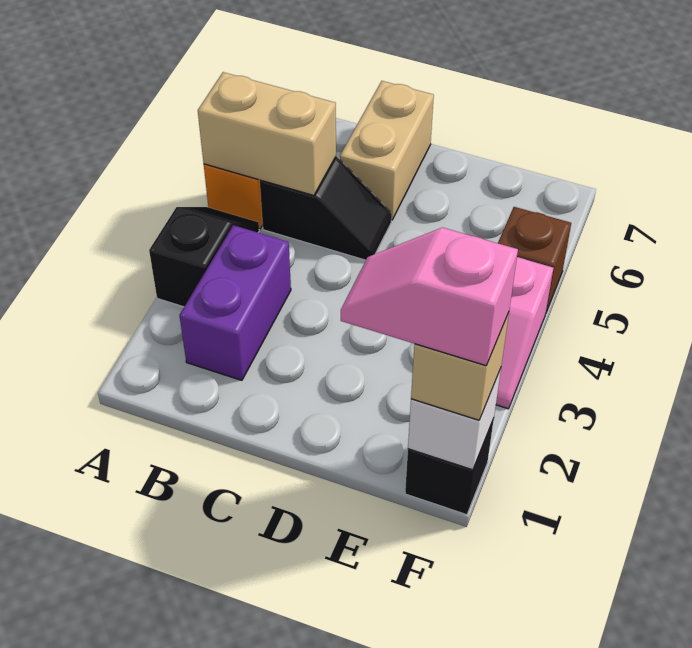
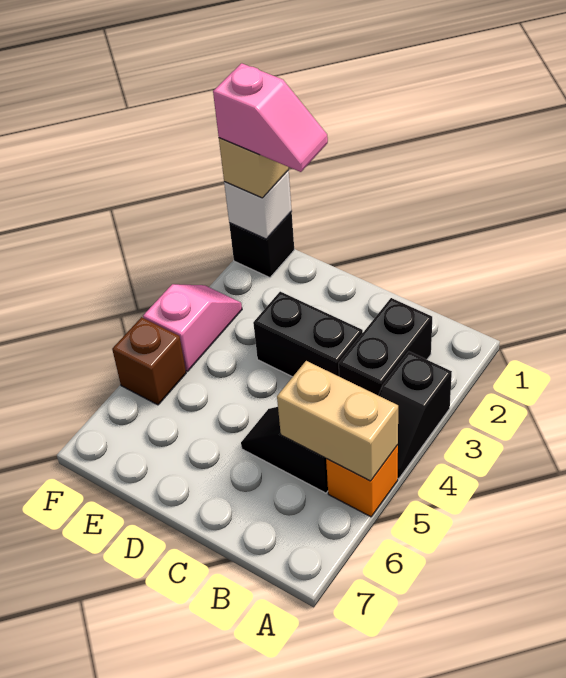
purple 1x2 brick [179,225,291,380] -> black 1x2 brick [339,298,432,395]
none -> black 1x2 brick [253,292,363,377]
tan 1x2 brick [340,81,434,220] -> none

